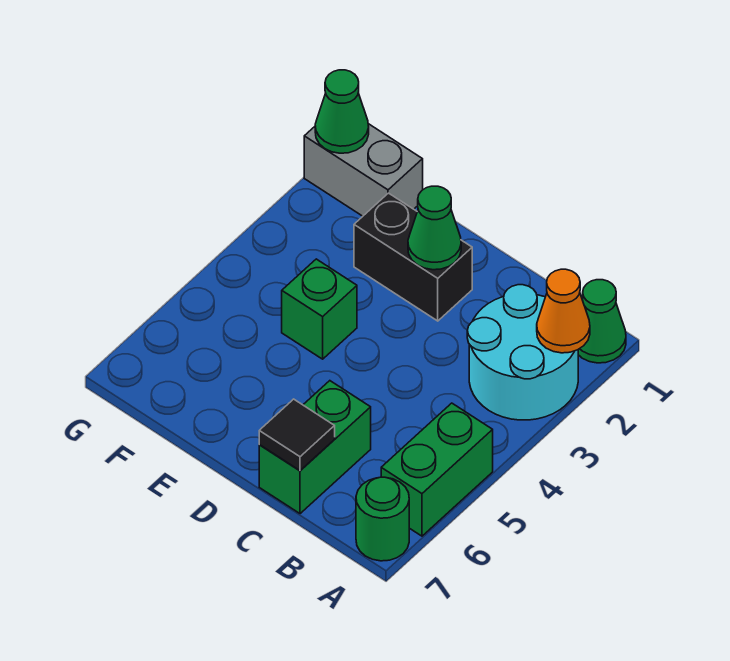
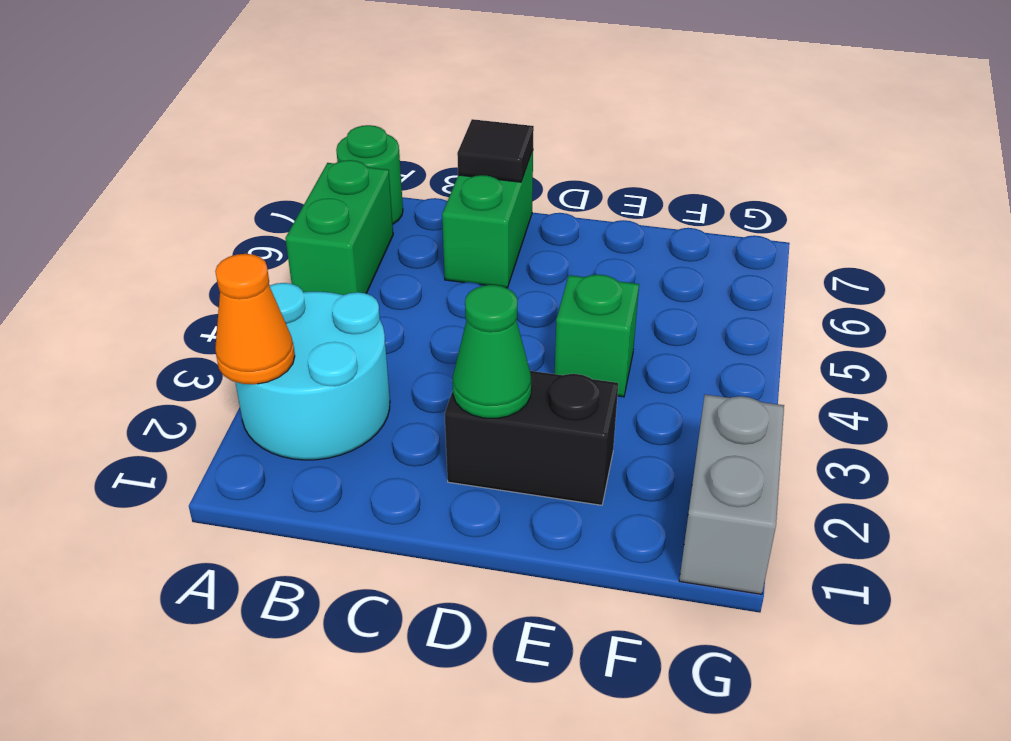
green 1x1 cone [578,280,626,363] -> none
grey 1x2 brick [304,124,423,216] -> grey 1x2 brick turned to [679,395,784,594]
green 1x1 cone [315,70,369,153] -> none

